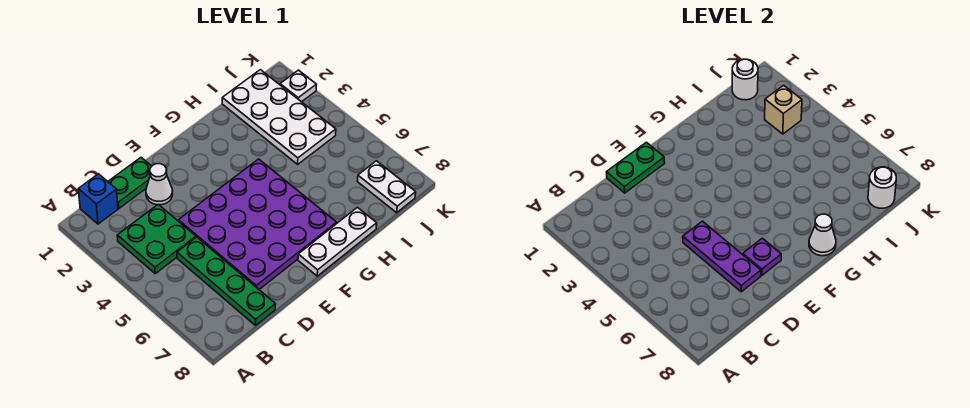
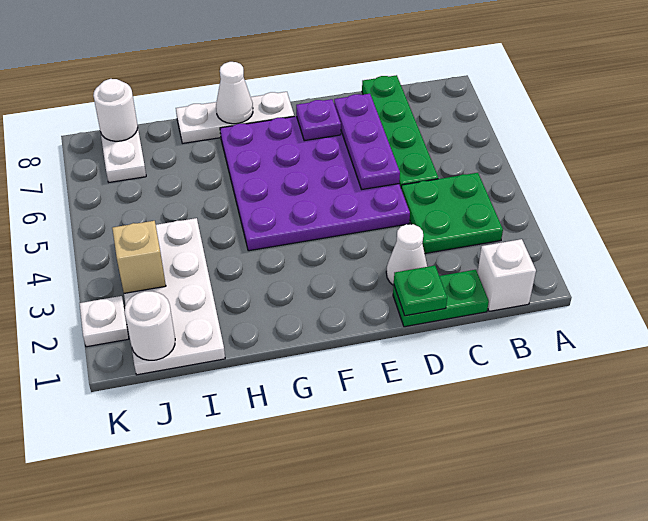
blue 1x1 brick [78,174,118,224] -> white 1x1 brick [477,239,536,311]
green 1x2 plate [607,142,665,193] -> green 1x1 plate [394,266,447,316]

